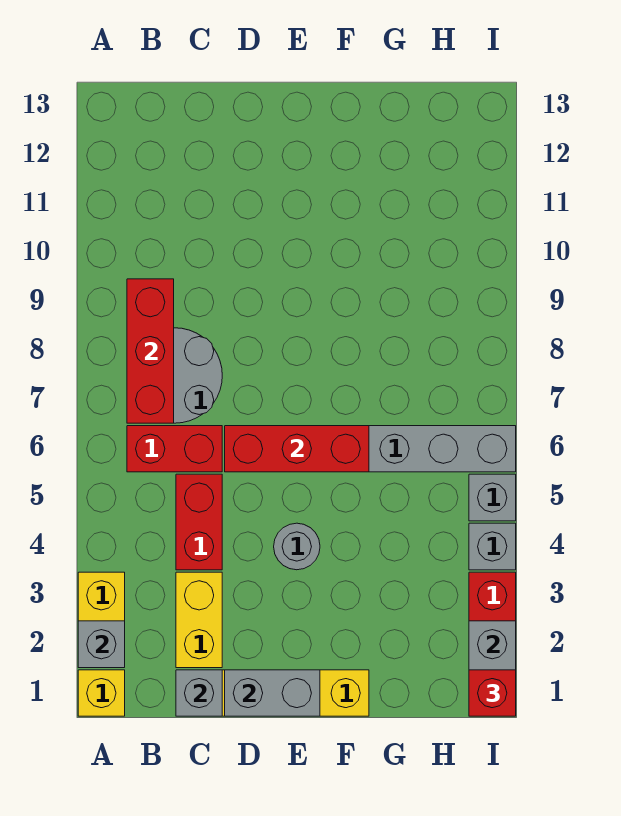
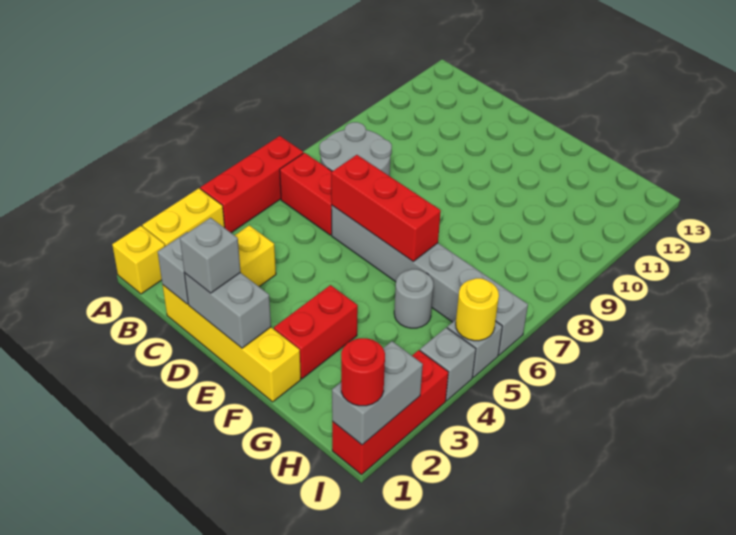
grey 1x1 brick [78,621,125,668] -> grey 1x1 brick moved to [180,218,241,293]
red 1x3 brick [127,279,174,423] -> red 1x3 brick moved to [200,136,303,233]
red 1x2 brick [176,474,222,570] -> red 1x2 brick moved to [274,285,358,379]
grey 1x1 round brick [274,523,320,570] -> grey 1x1 round brick moved to [394,269,433,328]
red 1x1 brick [469,670,516,716] -> red 1x1 round brick [341,338,385,406]
none -> yellow 1x1 round brick [456,278,499,341]

